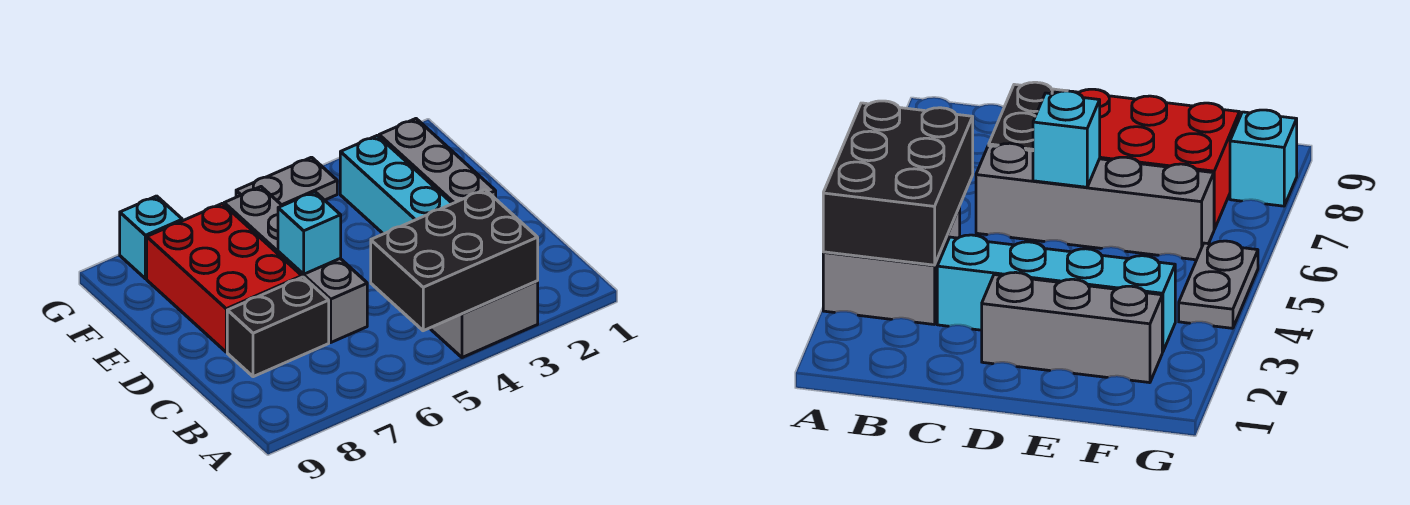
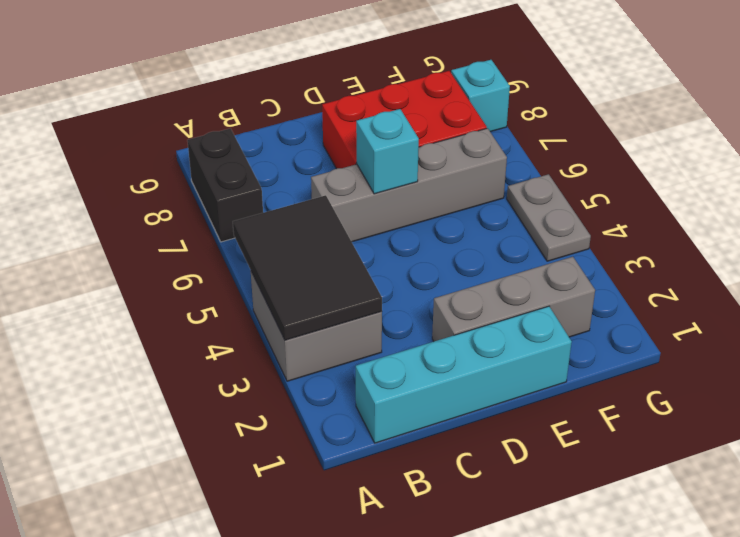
black 2x3 brick [371,190,538,331] -> black 2x3 tile [233,195,382,340]
cyan 1x4 brick [340,135,452,234] -> cyan 1x4 brick moved to [356,306,572,443]
black 1x2 brick [227,277,329,377] -> black 1x2 brick moved to [187,128,263,242]

